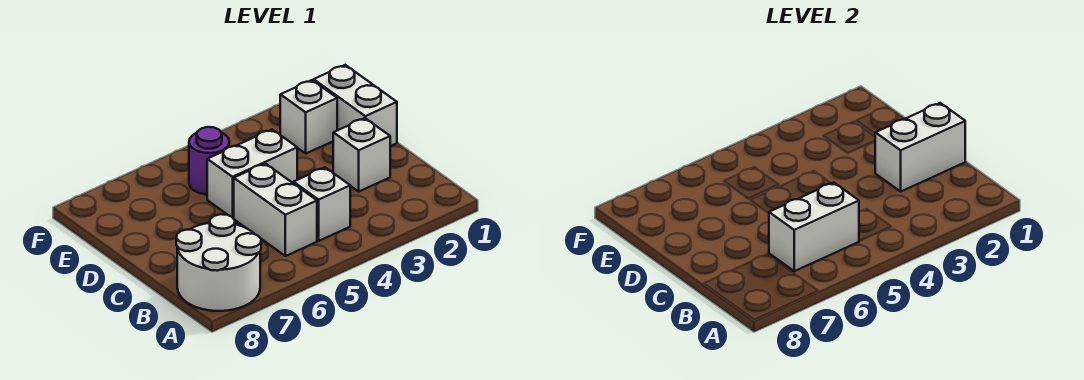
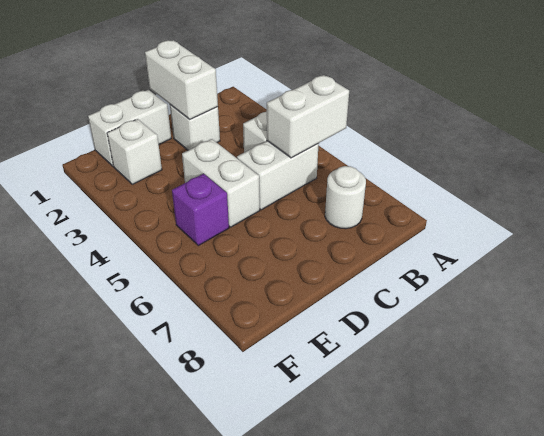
white 2x2 round brick [176,214,261,311] -> white 1x1 round brick [325,166,366,229]
white 1x2 brick [769,183,859,271] -> white 1x2 brick turned to [267,75,349,158]
purple 1x1 round brick [189,127,229,194] -> purple 1x1 brick [172,174,229,246]

